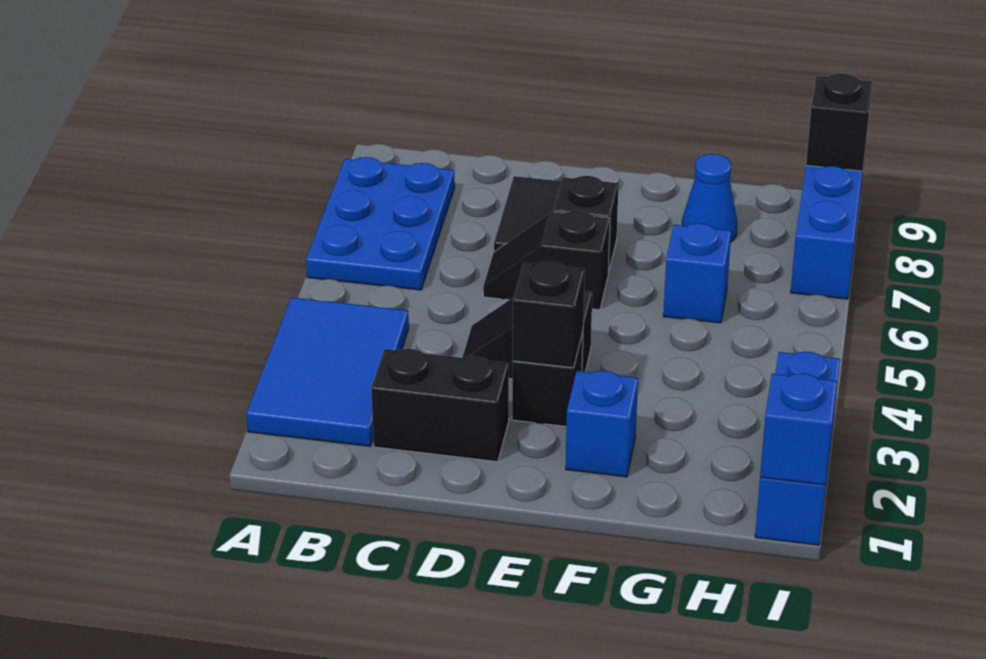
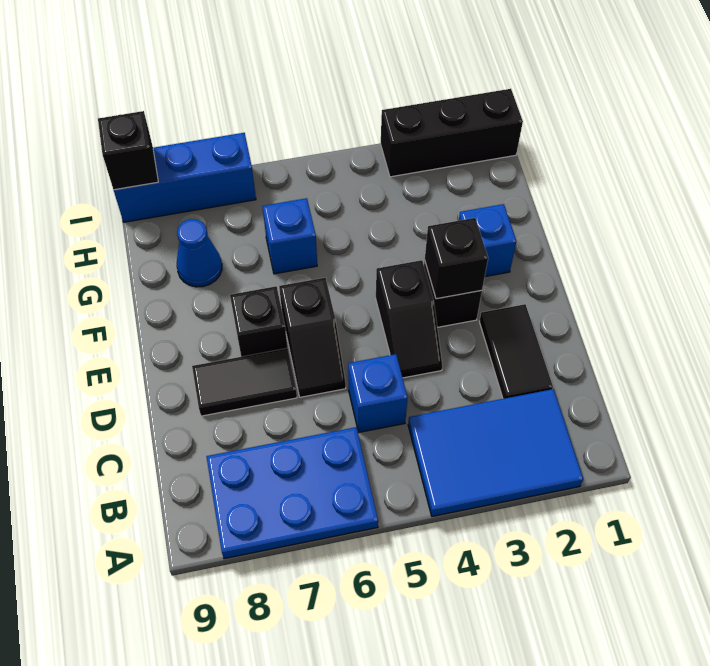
black 1x2 brick [371,349,509,462] -> black 1x2 tile [479,304,553,399]
blue 1x3 brick [755,352,840,545] -> black 1x3 brick [381,89,523,177]
blue 1x1 brick [760,373,837,485] -> blue 1x1 brick moved to [348,354,408,432]

